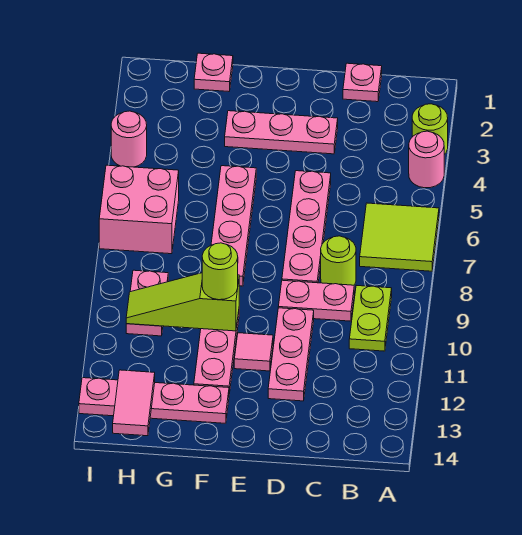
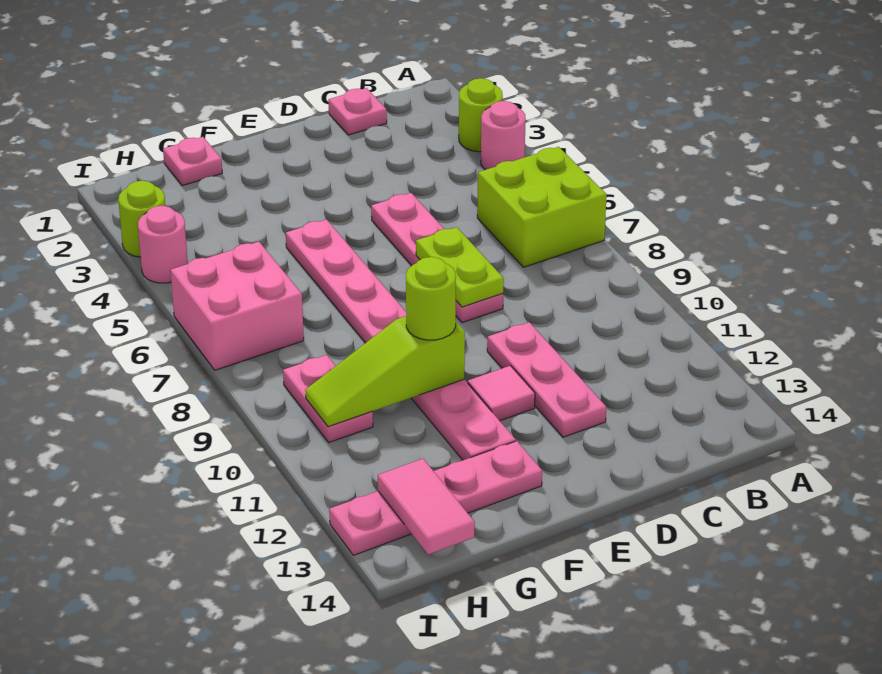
lime 2x2 tile [360,203,439,271] -> lime 2x2 brick [477,147,607,267]
lime 1x2 plate [349,285,392,351] -> lime 1x2 plate moved to [416,227,504,307]
lime 1x1 round brick [321,236,356,285] -> lime 1x1 round brick moved to [118,181,165,257]
pink 1x2 plate [278,280,354,321] -> none
pink 1x3 plate [225,111,338,154] -> none

